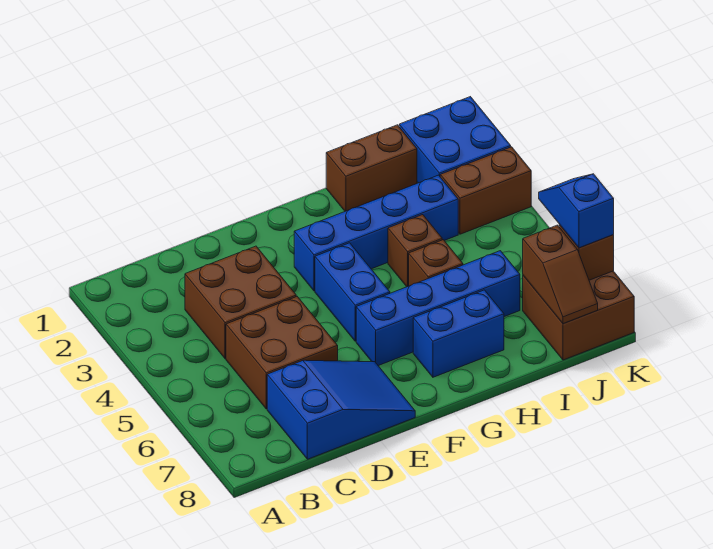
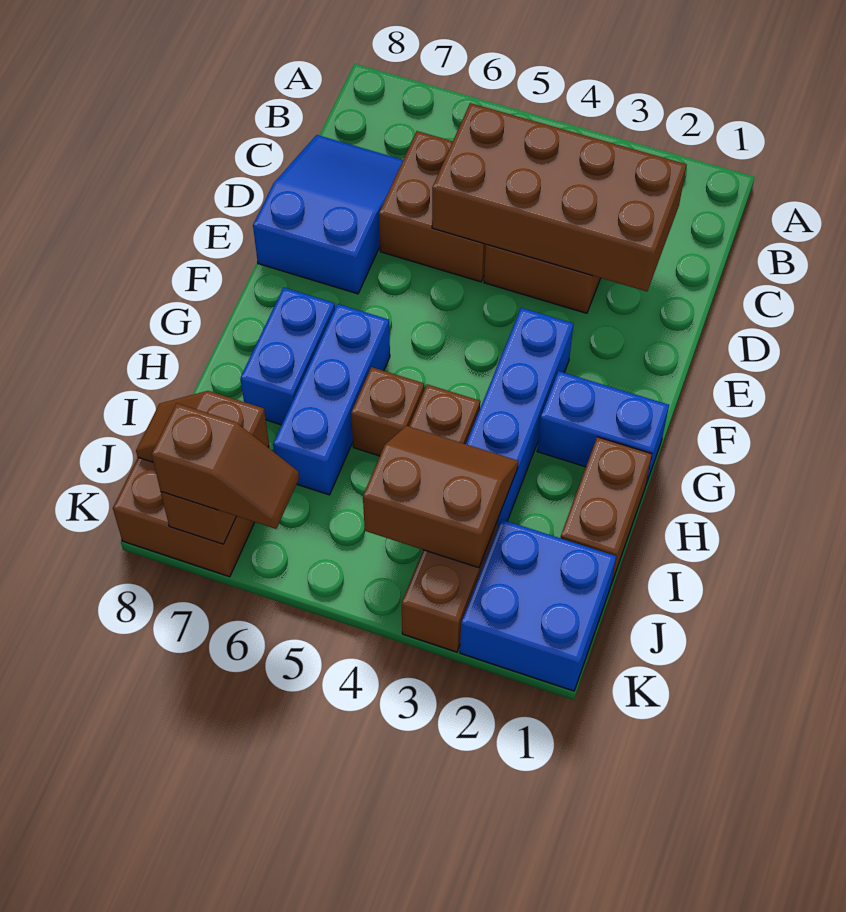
none -> brown 2x4 brick [432,103,687,292]
blue 2x3 slope [267,360,415,459] -> blue 2x3 slope turned to [253,135,403,294]
blue 1x2 brick [315,243,390,341] -> blue 1x2 brick moved to [537,371,669,484]
blue 1x4 brick [356,251,520,366] -> blue 1x3 brick [273,304,390,495]
none -> brown 2x2 slope [363,426,518,568]
blue 1x2 slope [539,174,614,248] -> brown 1x2 slope [151,403,299,529]

